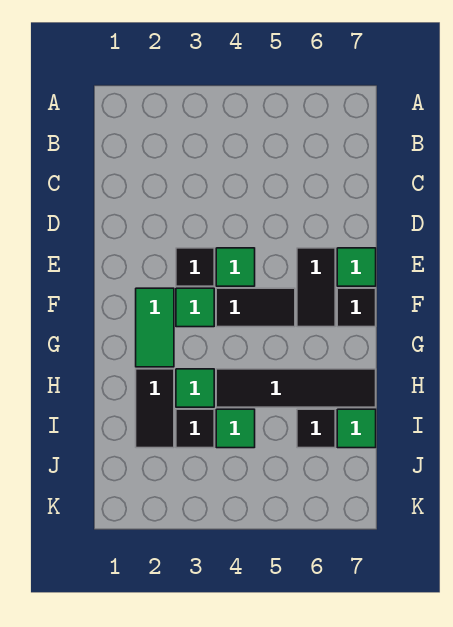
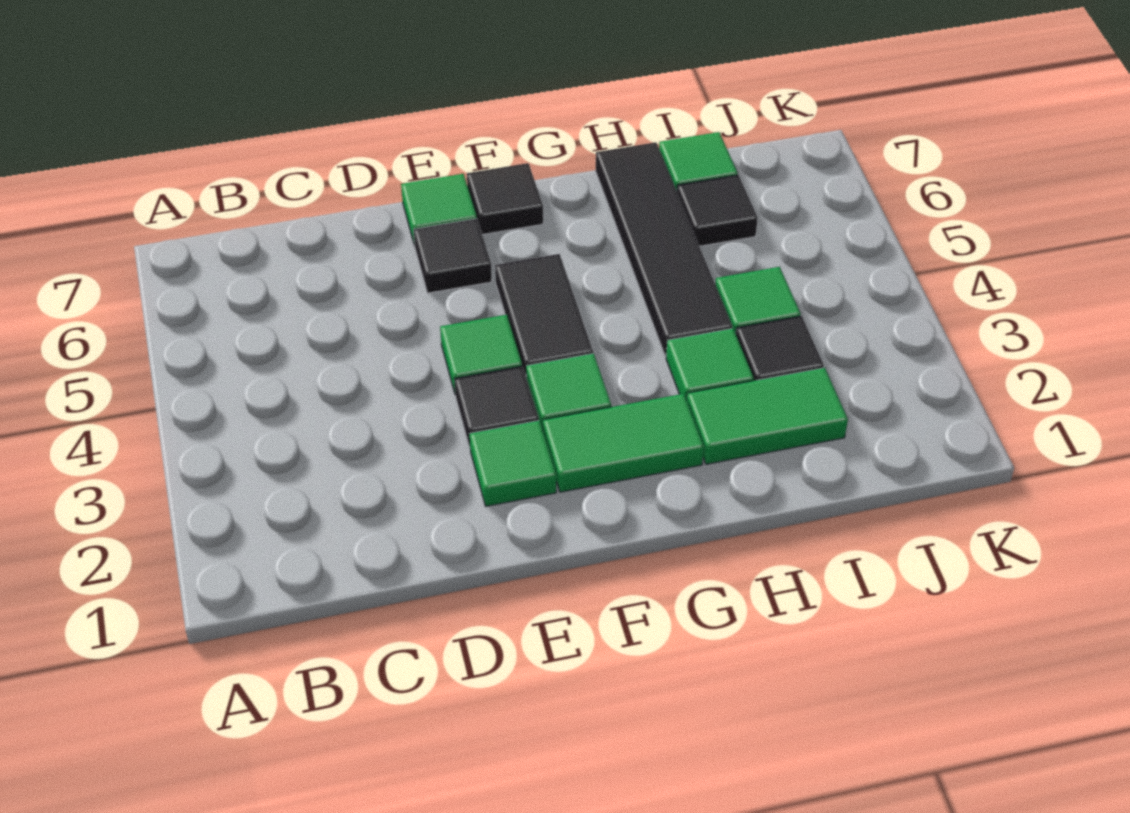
none -> green 1x1 tile [470,421,556,506]
black 1x2 tile [297,248,335,327] -> black 1x1 tile [414,219,492,293]
black 1x2 tile [136,369,174,448] -> green 1x2 tile [687,368,848,464]

